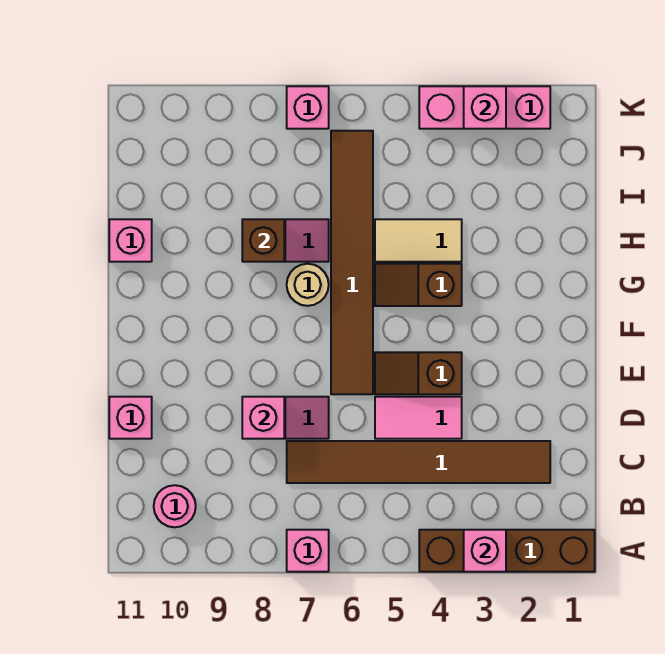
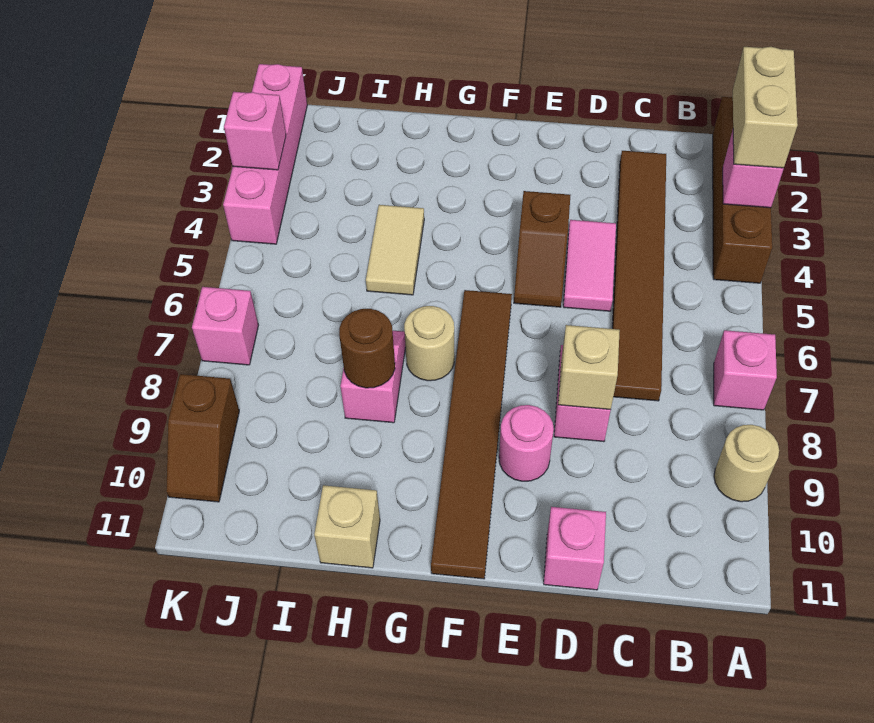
none -> tan 1x2 brick [733,47,798,168]
none -> tan 1x1 round brick [714,425,779,502]
pink 1x1 round brick [154,485,196,527] -> pink 1x1 round brick moved to [499,405,554,481]
pink 1x1 brick [242,397,284,439] -> tan 1x1 brick [558,325,620,410]
brown 1x6 tile [331,131,373,394] -> brown 1x6 tile turned to [431,290,512,579]
brown 1x2 slope [375,264,462,306] -> brown 1x2 slope moved to [166,374,239,502]
brown 1x1 brick [242,219,284,262] -> brown 1x1 round brick [339,309,395,388]
pink 1x1 brick [109,219,152,262] -> tan 1x1 brick [314,485,380,568]
pink 1x3 brick [419,86,550,129] -> pink 1x4 brick [223,64,307,244]

